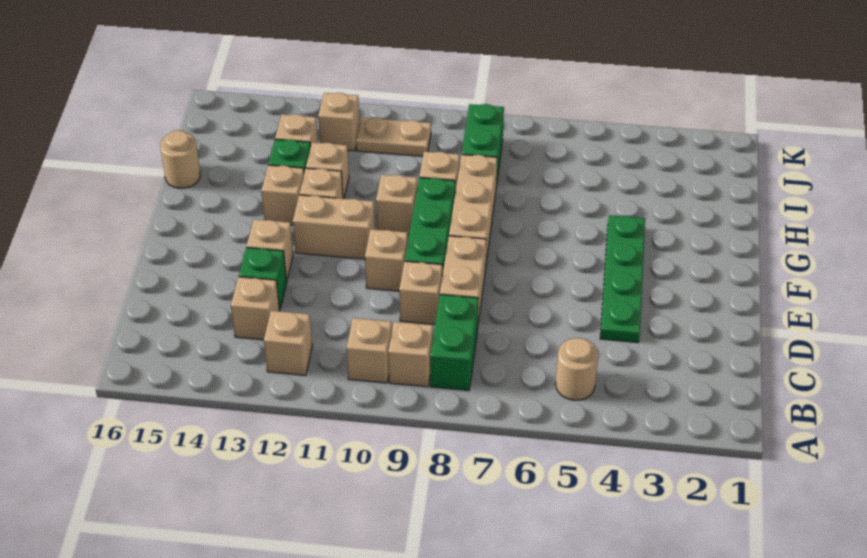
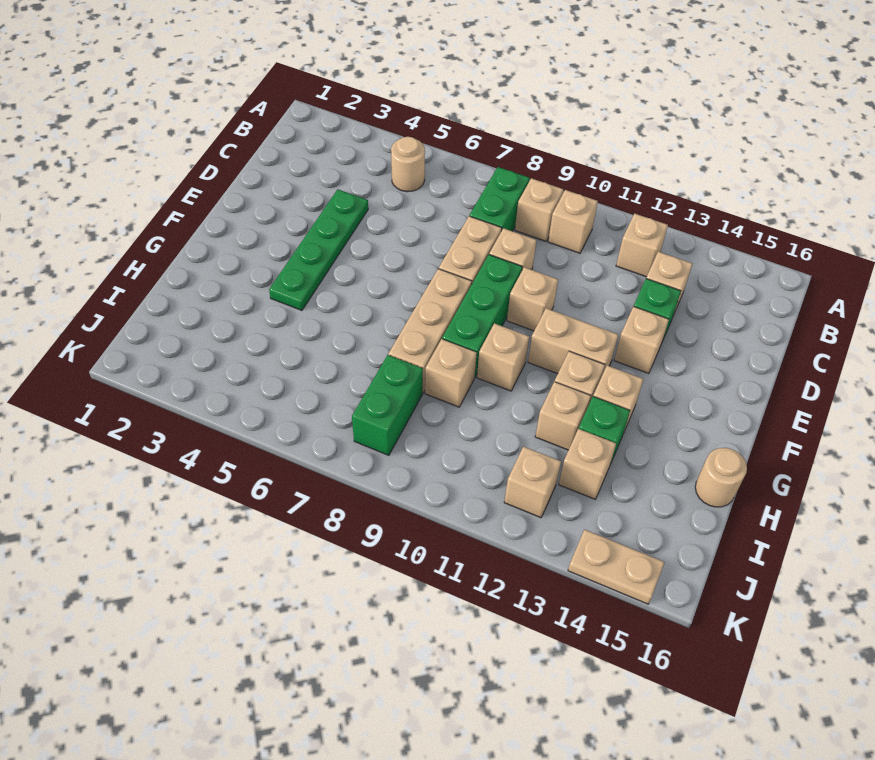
tan 1x2 plate [356,117,431,156] -> tan 1x2 plate moved to [568,530,665,604]

